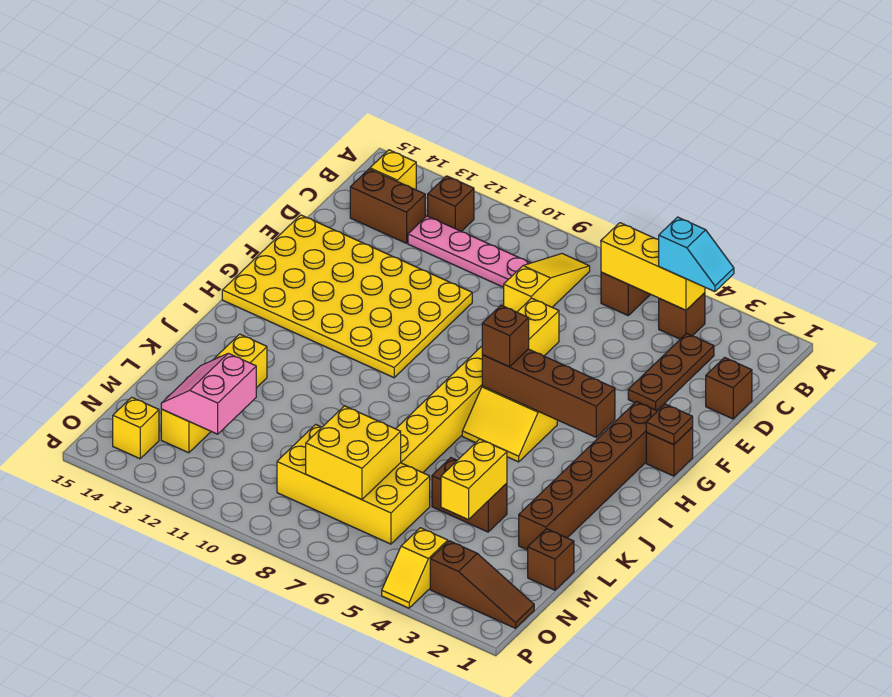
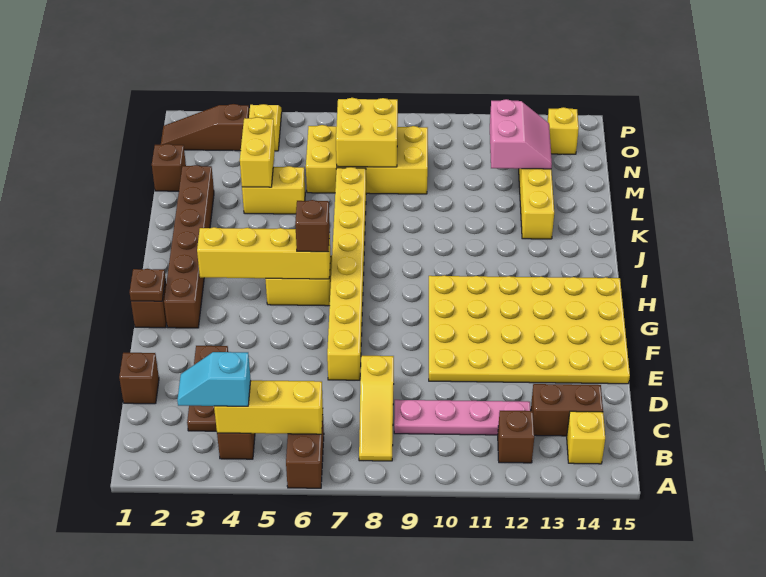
brown 1x4 brick [482,349,615,437] -> yellow 1x4 brick [197,227,331,279]
brown 1x2 brick [432,458,507,532] -> yellow 1x2 brick [242,166,305,214]

